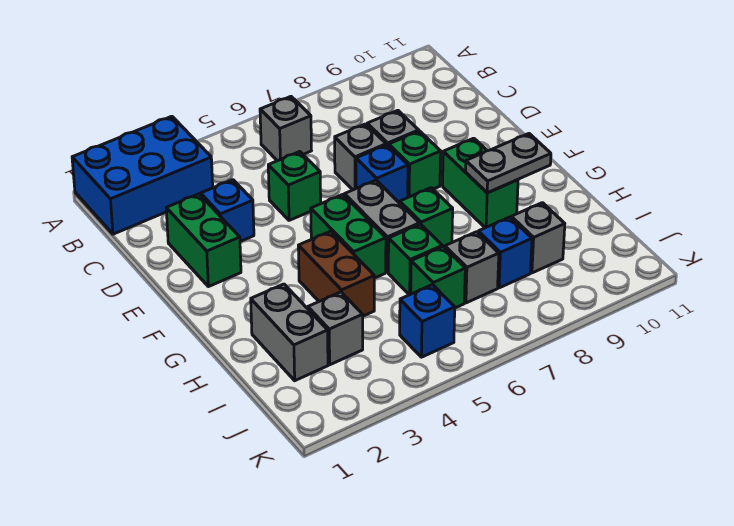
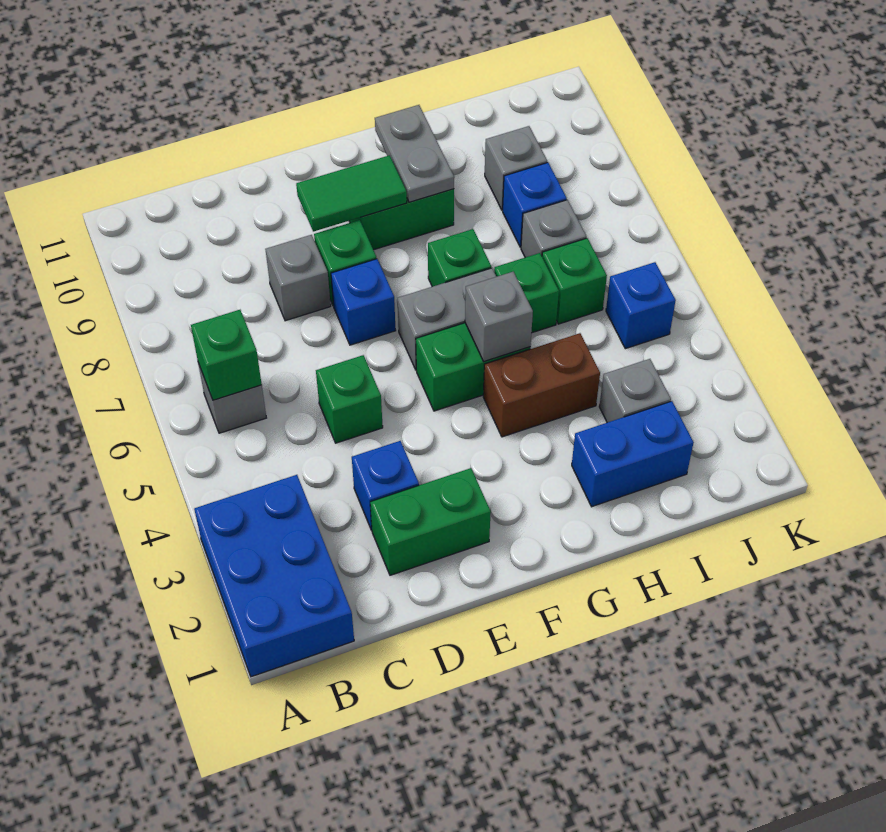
none -> green 1x1 brick [191,310,262,400]
grey 1x1 brick [335,124,386,190] -> grey 1x1 brick moved to [465,272,533,362]
none -> green 1x2 tile [296,155,407,232]
grey 1x2 brick [251,284,328,381] -> blue 1x2 brick [572,401,694,507]

